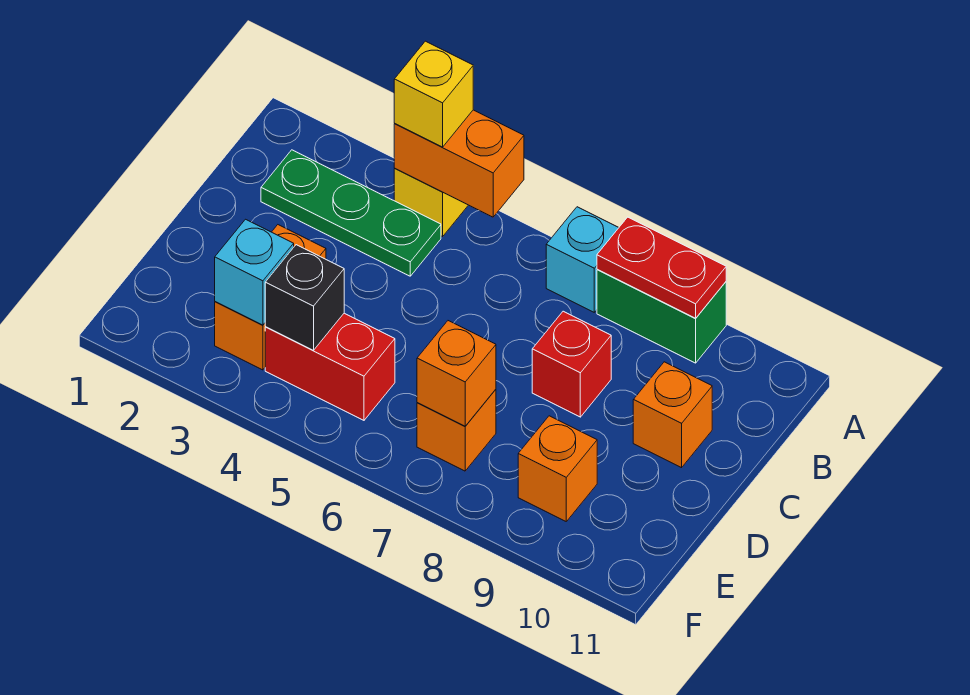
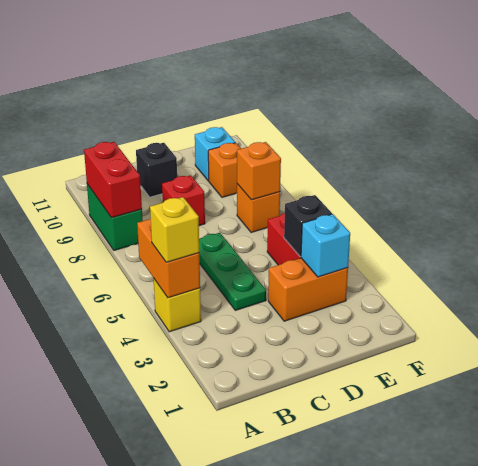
cyan 1x1 brick [546,207,619,312] -> cyan 1x1 brick moved to [195,127,235,181]
red 1x2 plate [597,217,726,318] -> red 1x2 brick [84,142,142,218]
green 1x3 plate [261,150,441,276] -> green 1x3 plate moved to [199,233,266,310]
orange 1x1 brick [633,362,712,468] -> black 1x1 brick [136,143,177,197]

